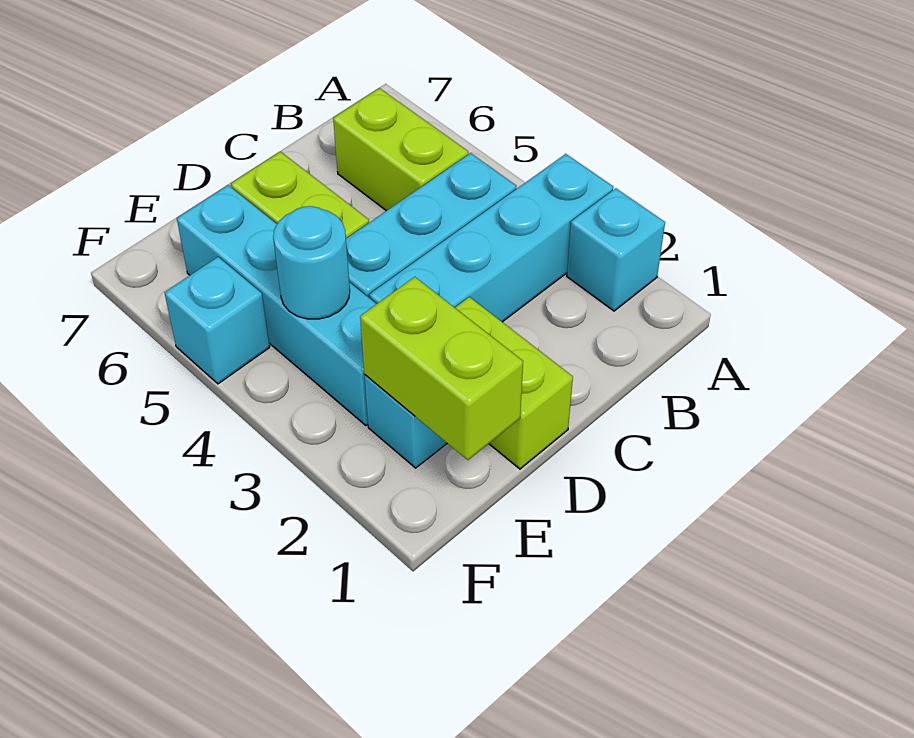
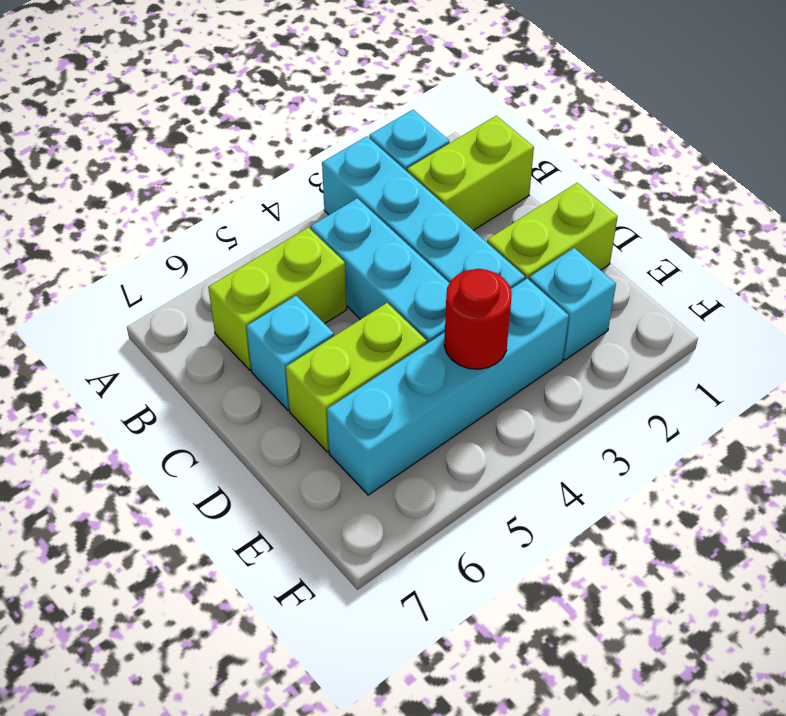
lime 1x2 brick [360,277,523,460] -> lime 1x2 brick moved to [407,116,534,231]
cyan 1x1 round brick [273,206,350,319] -> red 1x1 round brick [444,269,512,369]
cyan 1x1 brick [165,257,270,384] -> cyan 1x1 brick moved to [246,296,334,410]

